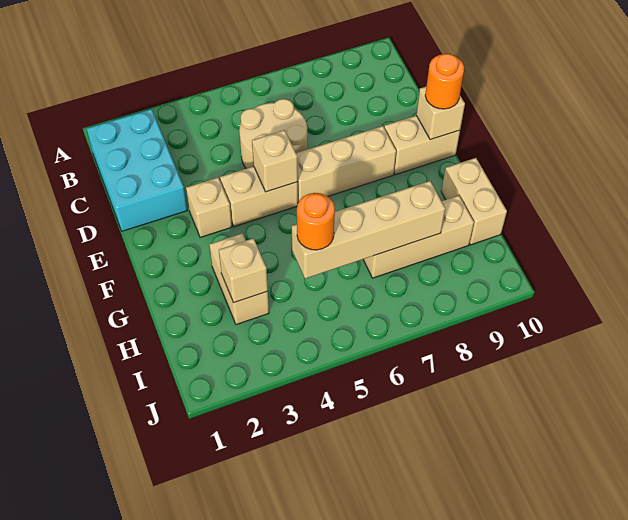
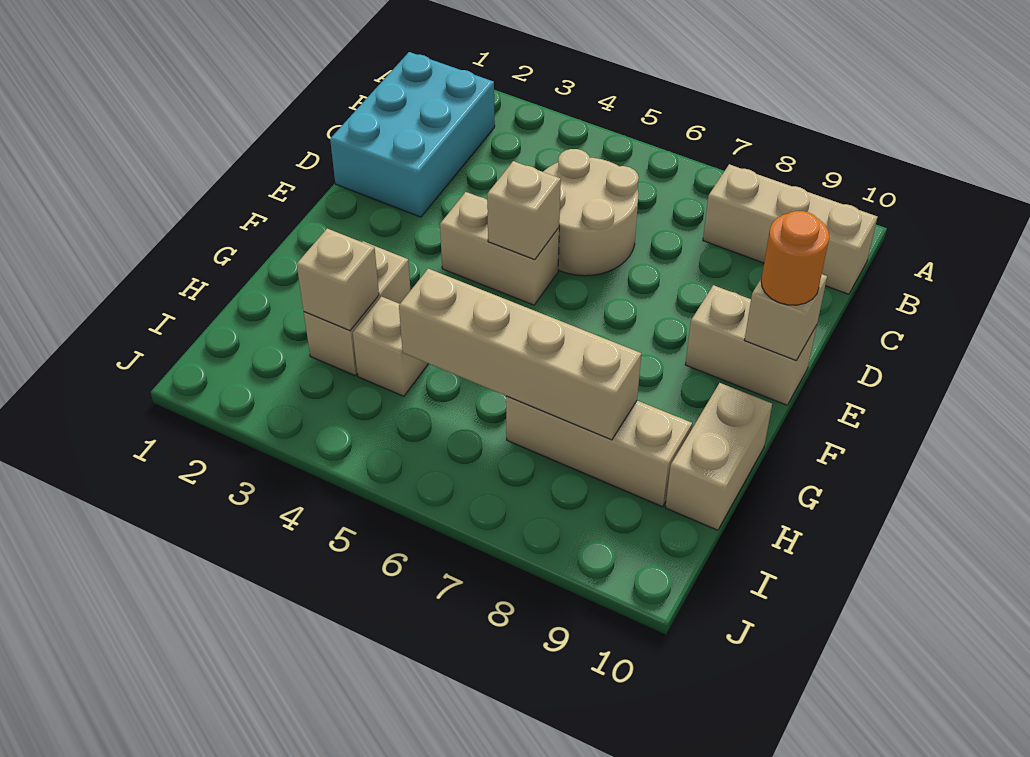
tan 1x1 brick [186,178,232,237] -> tan 1x1 brick moved to [353,297,428,396]
tan 1x3 brick [296,126,396,202] -> tan 1x3 brick moved to [703,164,877,294]
orange 1x1 round brick [297,193,335,250] -> none

